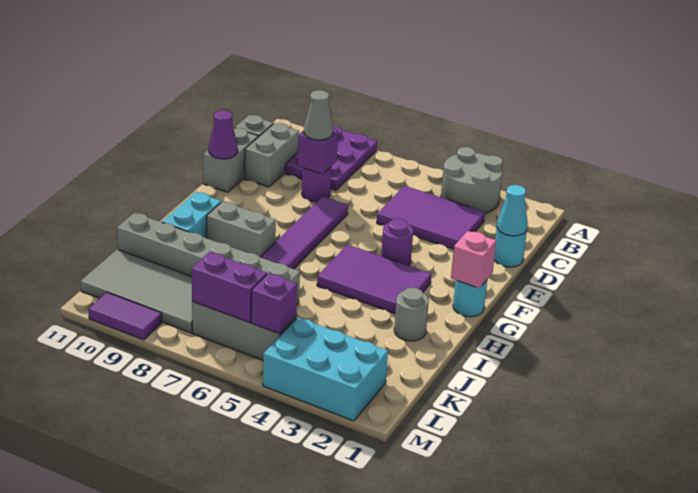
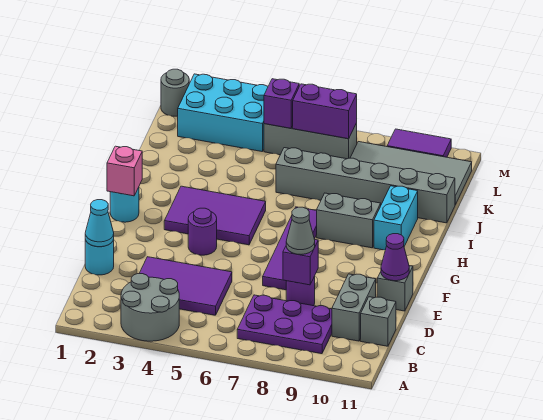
purple 2x3 plate [285,126,377,190] -> purple 2x3 plate turned to [237,295,332,354]
grey 1x2 brick [203,128,258,192] -> grey 1x1 brick [377,266,413,311]
grey 1x1 round brick [394,288,429,341] -> grey 1x1 round brick moved to [161,69,189,116]

